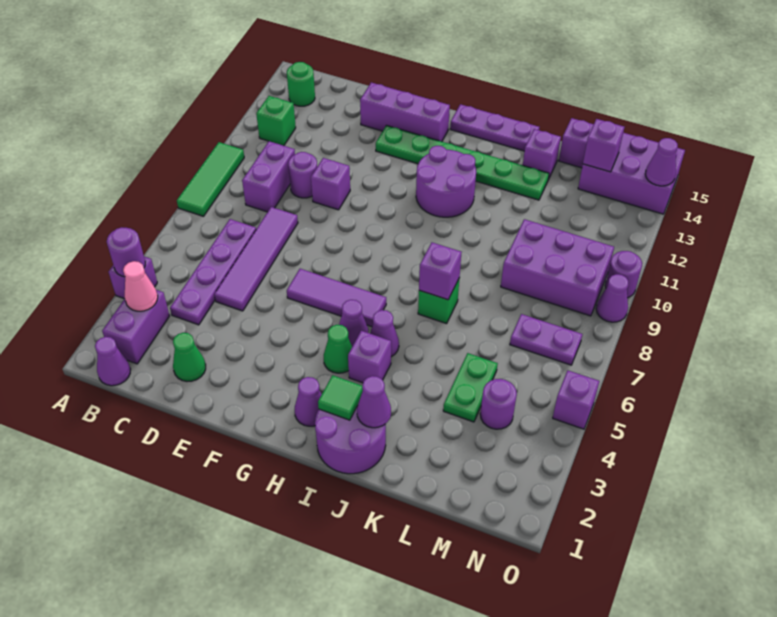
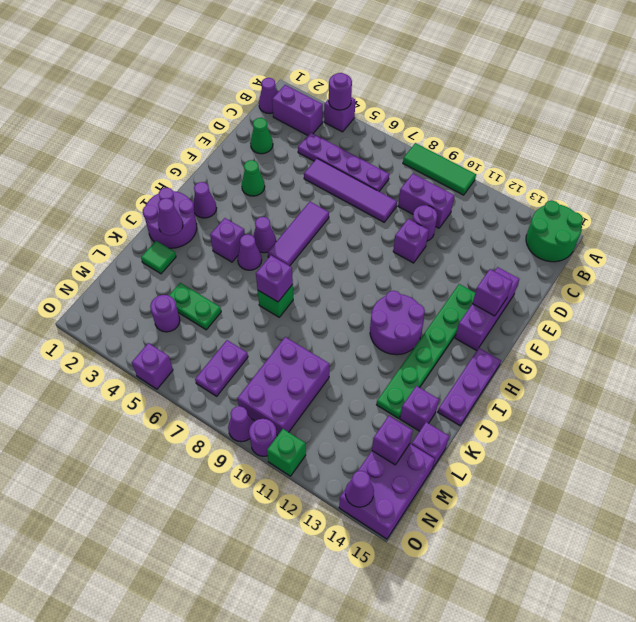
pink 1x1 cone [123,261,158,311] -> none
green 1x1 brick [256,96,296,146] -> green 1x1 brick moved to [267,429,306,476]
green 1x1 round brick [287,62,315,106] -> green 2x2 round brick [526,201,583,262]
none -> purple 1x1 brick [472,269,513,316]
green 1x1 cone [324,325,352,373] -> green 1x1 cone moved to [242,160,265,196]
green 1x1 tile [318,375,363,420] -> green 1x1 tile moved to [141,241,176,274]

